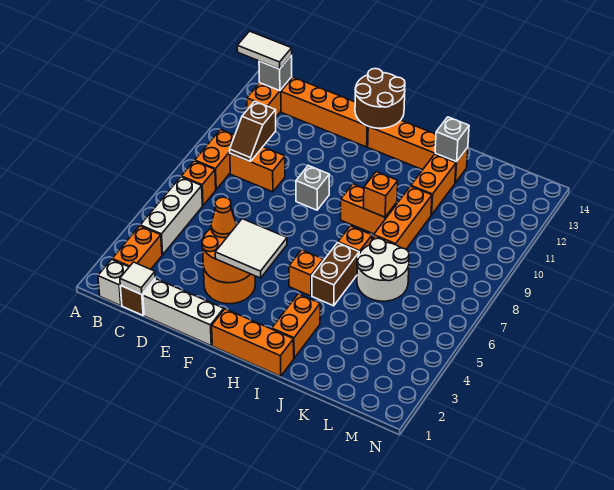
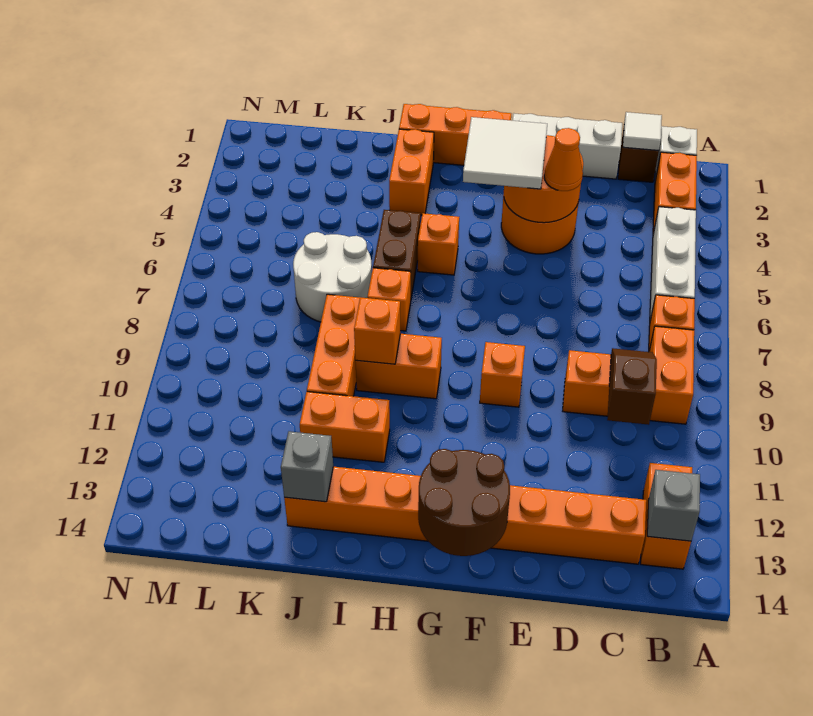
white 1x2 tile [237,31,292,69] -> none
grey 1x1 brick [296,166,329,210] -> orange 1x1 brick [480,342,525,407]
orange 1x2 brick [411,154,456,215] -> orange 1x2 brick turned to [300,392,390,462]

